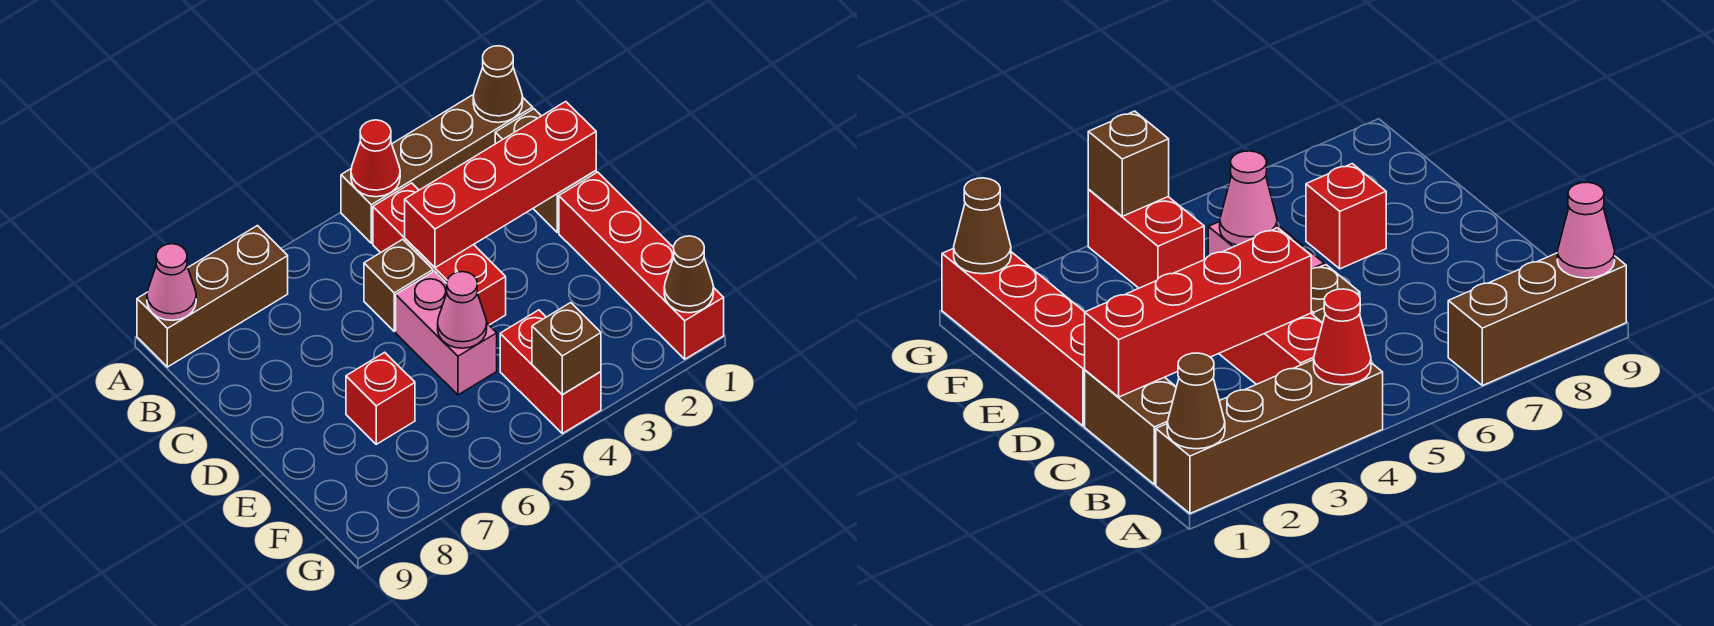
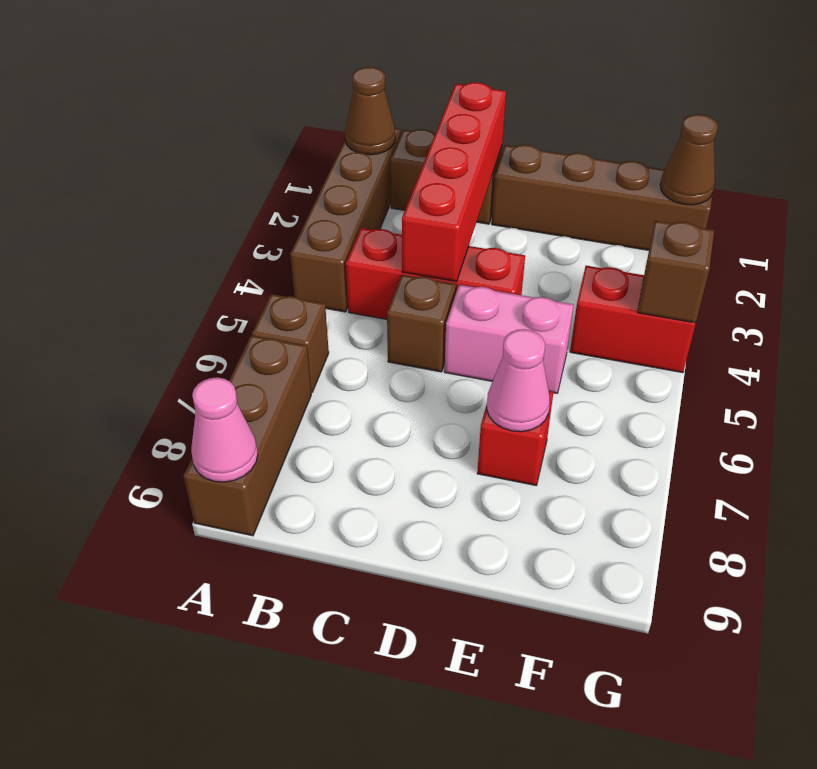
red 1x1 cone [351,120,400,197] -> none
none -> brown 1x1 brick [252,294,329,393]
red 1x4 brick [559,172,724,359] -> brown 1x4 brick [492,145,713,250]
pink 1x1 cone [438,272,487,348] -> pink 1x1 cone moved to [487,329,550,432]

